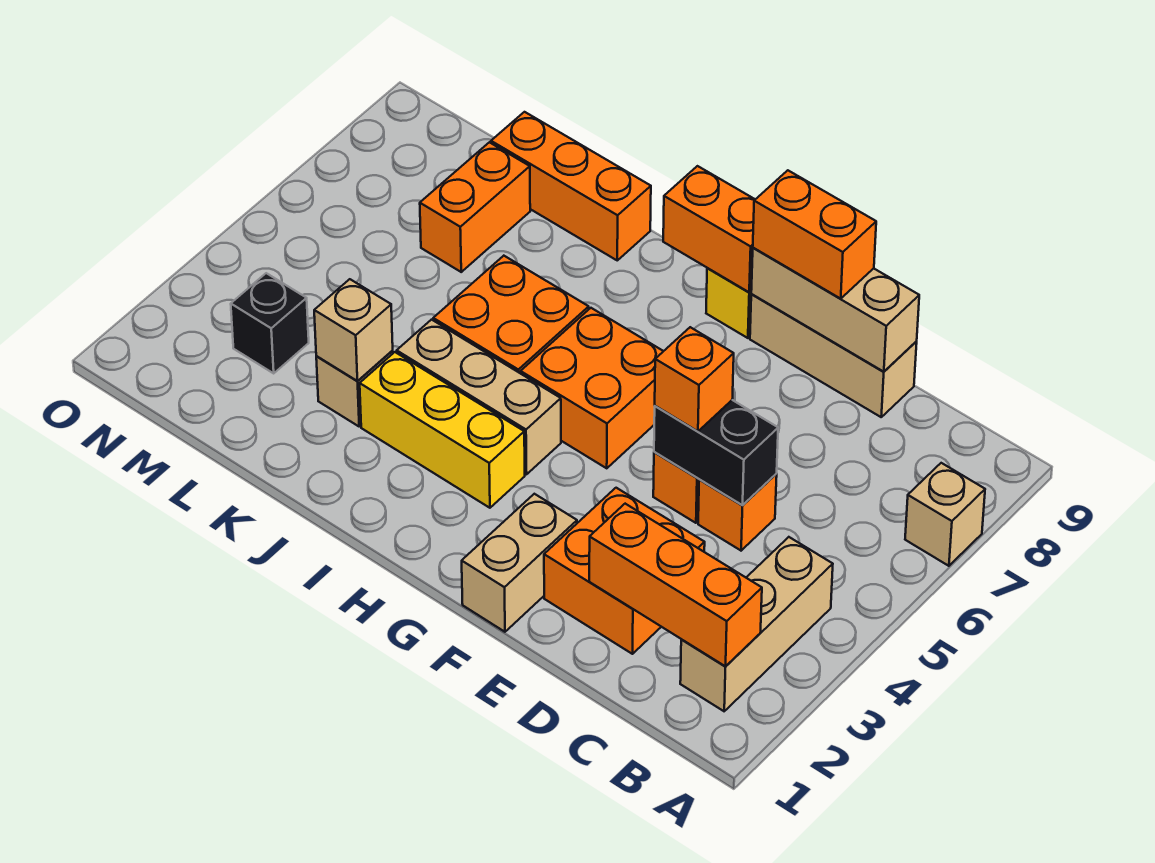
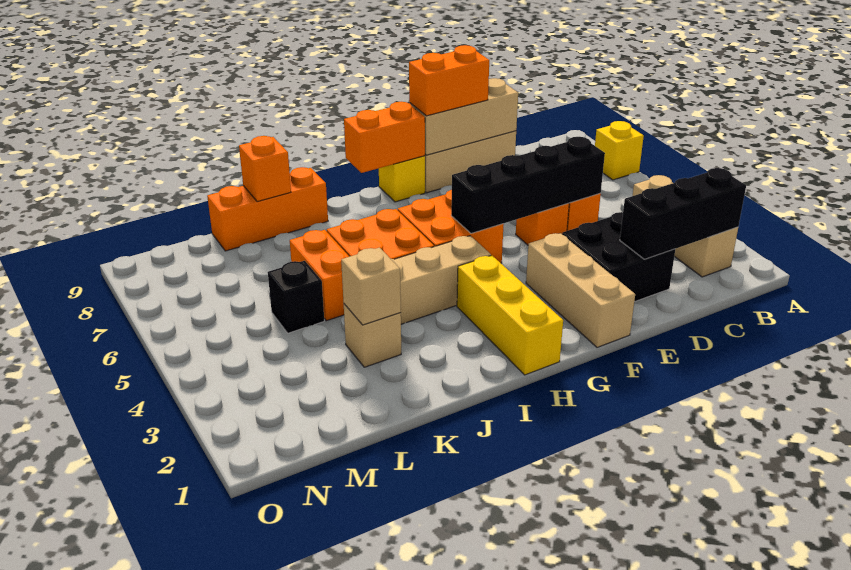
tan 1x1 brick [905,463,985,566] -> yellow 1x1 brick [595,121,644,180]
orange 1x3 brick [589,504,762,666] -> black 1x3 brick [620,168,746,259]
orange 2x2 brick [544,488,705,654] -> black 2x2 brick [562,212,675,302]
black 1x2 brick [654,400,778,505] -> black 1x4 brick [451,137,605,233]
orange 1x1 brick [655,327,734,431] -> orange 1x1 brick moved to [239,136,291,202]
tan 1x2 brick [462,494,577,632] -> tan 1x3 brick [526,233,635,347]
yellow 1x3 brick [360,352,525,508] -> yellow 1x3 brick turned to [457,255,563,375]
orange 1x2 brick [420,142,530,272] -> orange 1x2 brick moved to [290,230,349,321]
black 1x1 brick [231,273,309,373] -> black 1x1 brick moved to [268,261,324,333]

